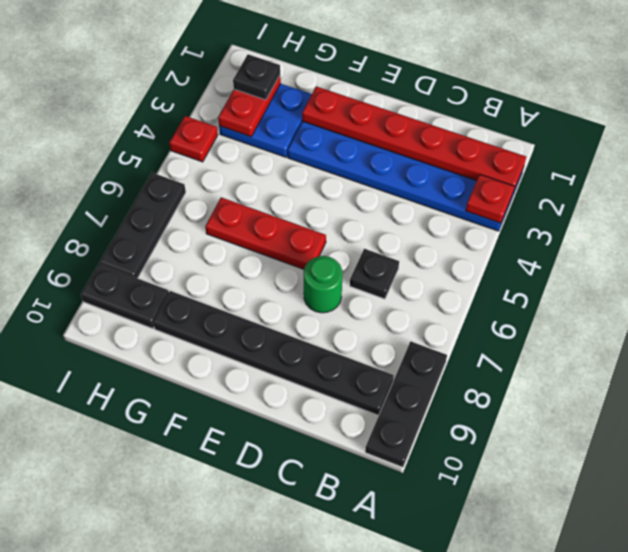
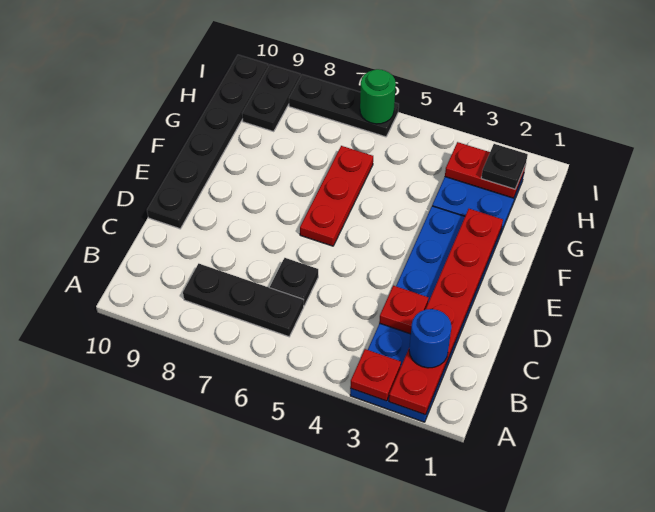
black 1x3 plate [365,342,447,467] -> black 1x3 plate moved to [183,264,304,337]
none -> blue 1x1 round brick [409,309,451,368]
black 1x6 plate [153,291,394,415] -> black 1x6 plate moved to [147,55,268,229]
green 1x1 round brick [304,256,342,313] -> green 1x1 round brick moved to [360,69,396,124]
red 1x1 plate [169,116,218,162] -> red 1x1 plate moved to [379,286,428,334]

